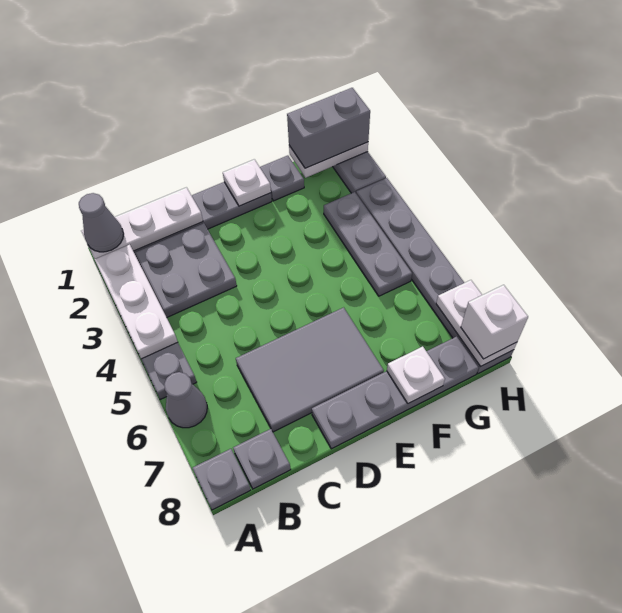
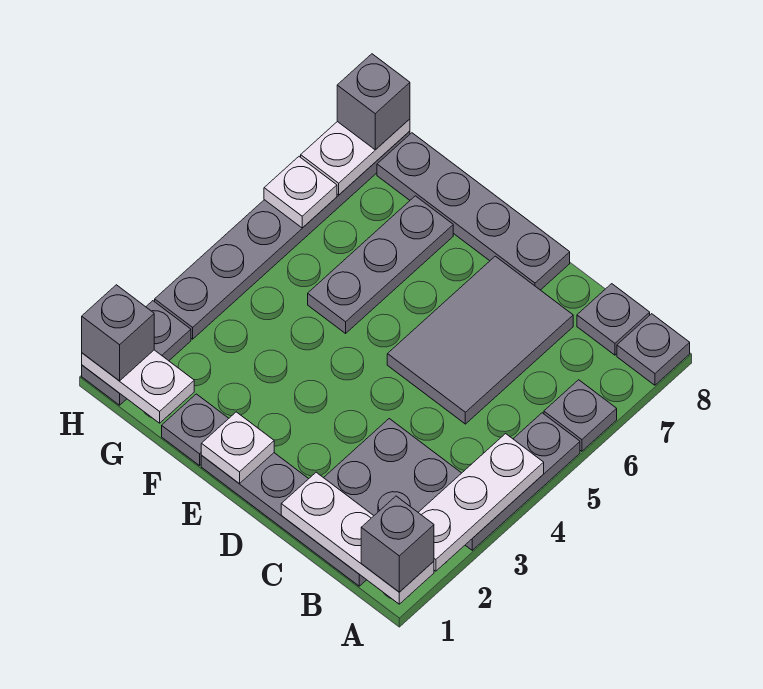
grey 1x1 cone [79,193,124,252] -> grey 1x1 brick [361,496,434,592]
grey 1x1 cone [164,372,207,428] -> grey 1x1 plate [544,380,617,451]
grey 2x3 tile [236,307,384,432] -> grey 2x3 tile turned to [387,256,573,424]
white 1x1 plate [387,346,445,403] -> white 1x1 plate moved to [264,157,337,228]
grey 1x2 brick [287,88,370,168] -> grey 1x1 brick [82,285,154,381]
grey 1x3 plate [324,192,412,296] -> grey 1x3 plate moved to [308,196,453,333]
white 1x1 brick [461,285,528,359] -> grey 1x1 brick [337,54,410,150]

